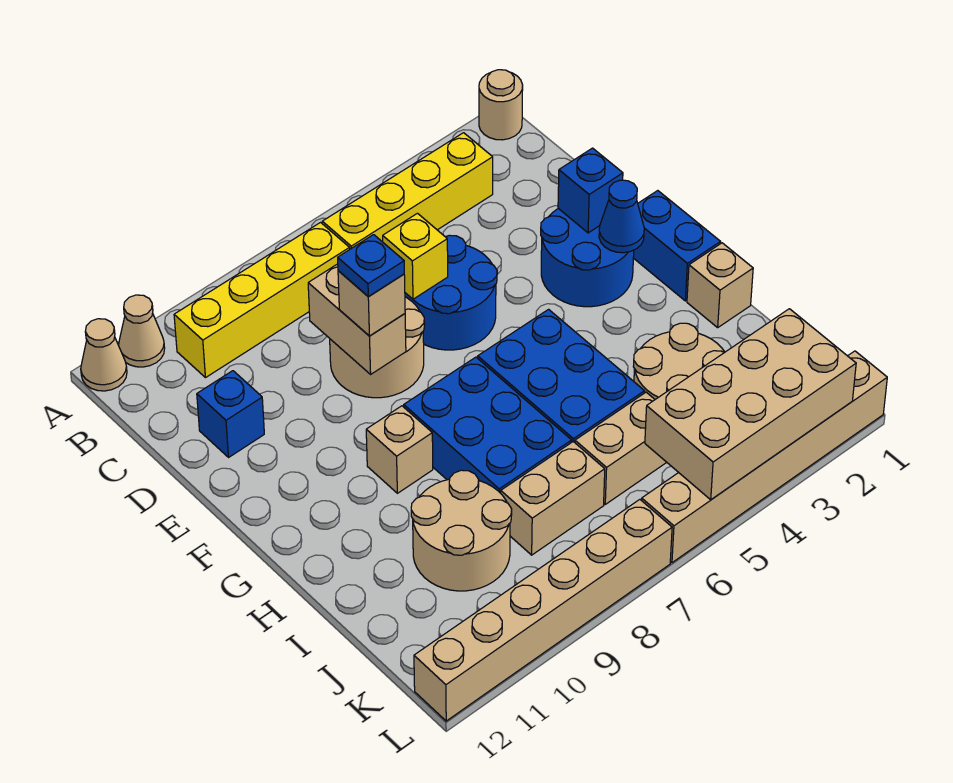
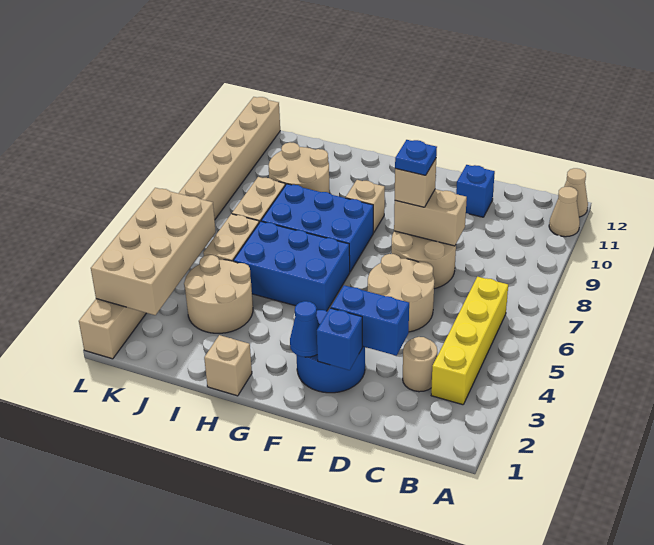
tan 1x1 round brick [479,70,523,140] -> tan 1x1 round brick moved to [403,337,437,392]
yellow 1x4 brick [174,223,350,378] -> none
blue 2x2 round brick [405,235,497,350] -> tan 2x2 round brick [368,254,434,332]
yellow 1x1 brick [383,213,448,299] -> none
blue 1x2 brick [633,191,721,301] -> blue 1x2 brick moved to [331,285,409,356]

